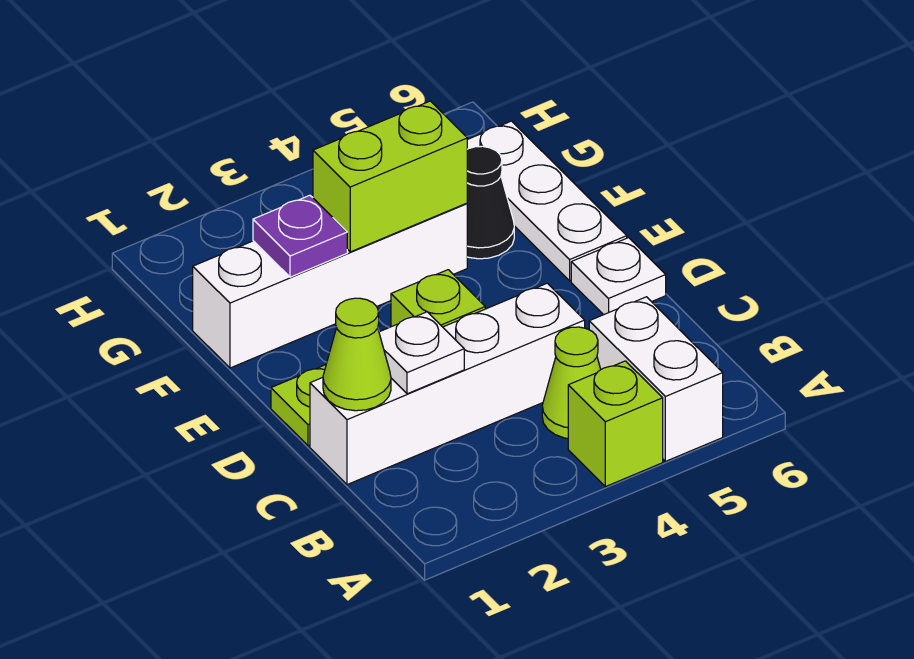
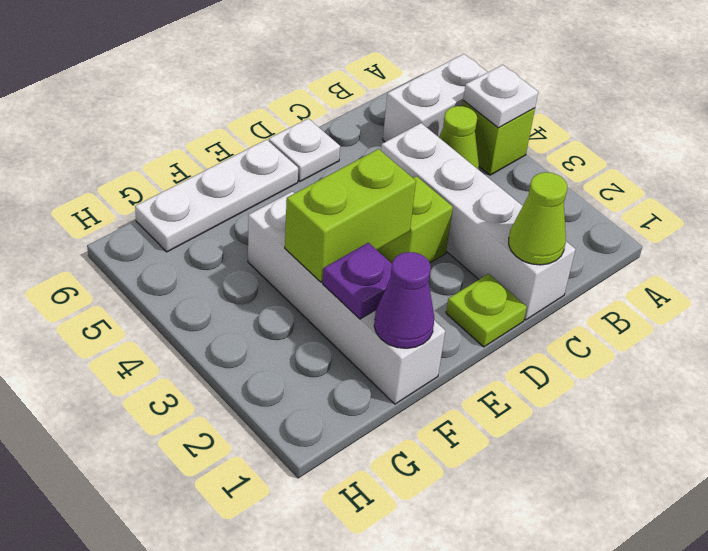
white 1x1 plate [379,312,464,394] -> white 1x1 plate moved to [463,65,538,128]
none -> purple 1x1 cone [374,252,434,348]
lime 1x2 brick [313,101,467,252] -> lime 1x2 brick turned to [285,149,416,282]
black 1x1 cone [467,146,514,259] -> none

